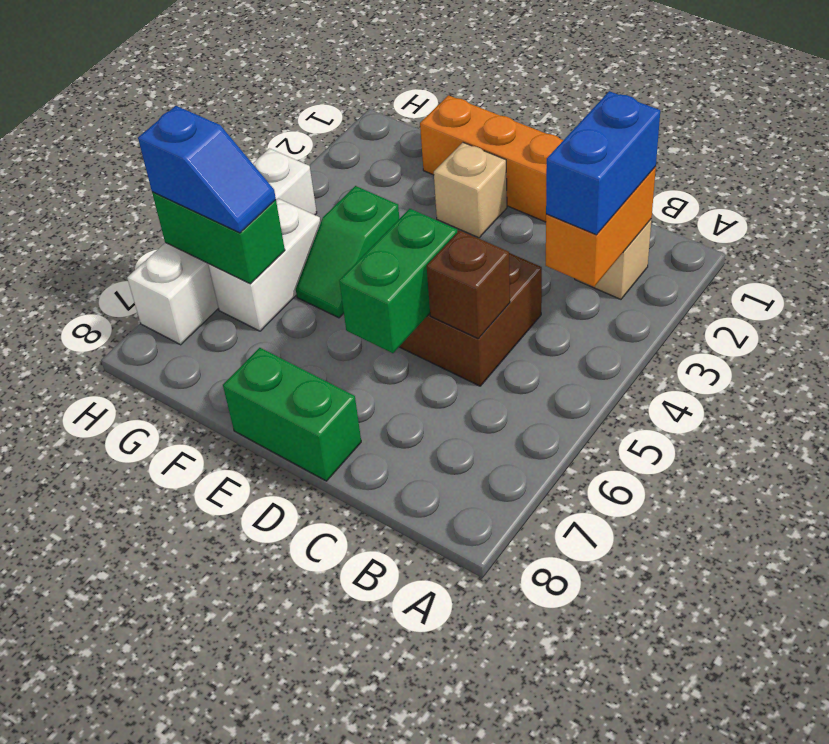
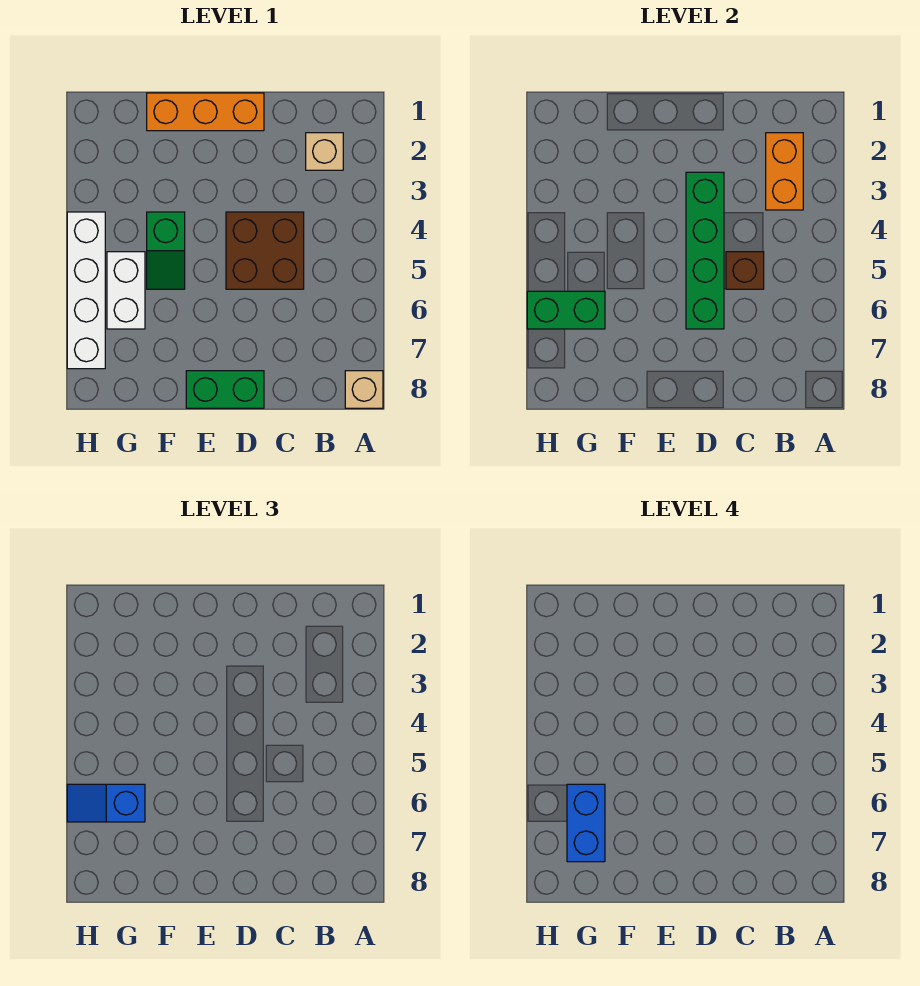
blue 1x2 brick [546,91,660,235] -> blue 1x2 brick moved to [567,784,605,862]
green 1x2 brick [339,209,457,353] -> green 1x4 brick [686,172,724,329]
tan 1x1 brick [434,142,507,238] -> tan 1x1 brick moved to [345,371,383,408]
blue 1x2 slope [138,106,276,233] -> blue 1x2 slope turned to [67,784,145,822]

